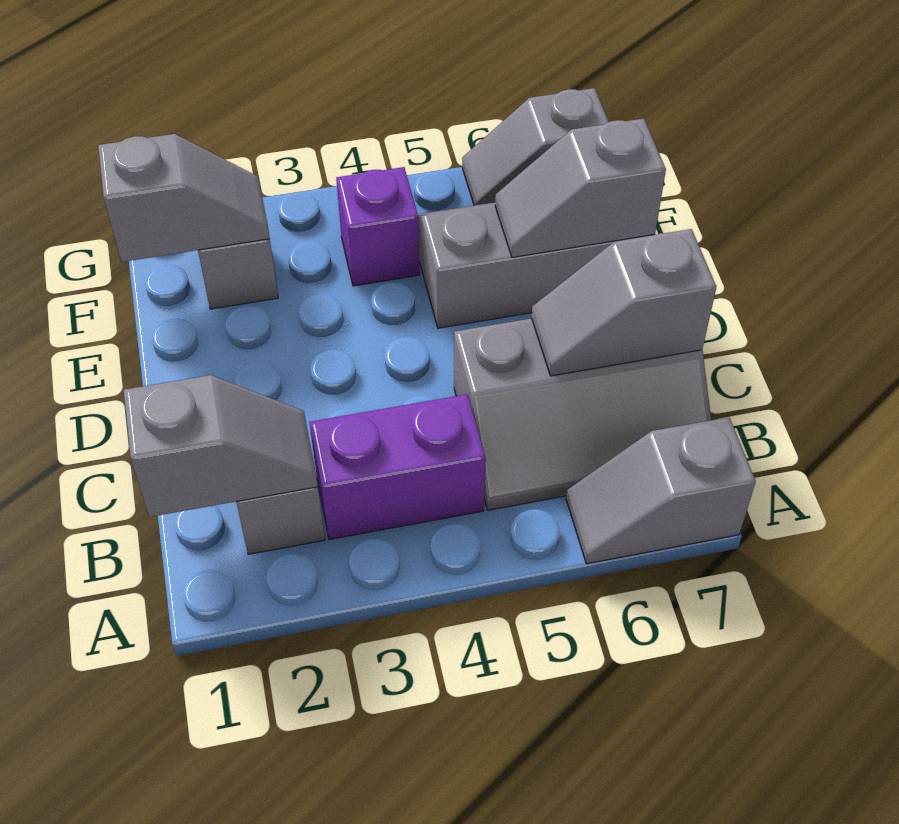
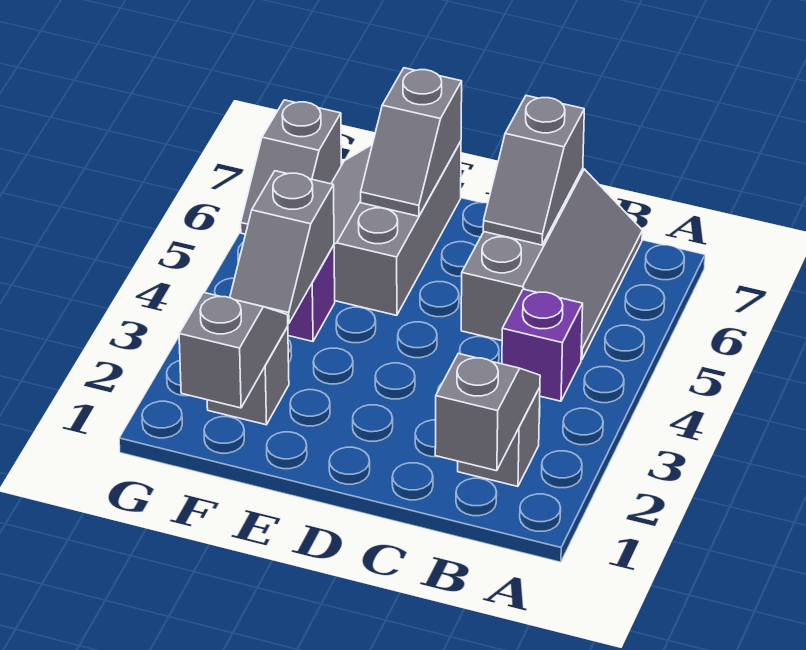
grey 1x2 slope [566,417,756,564] -> grey 1x2 slope moved to [230,171,334,324]
purple 1x2 brick [309,394,486,540] -> purple 1x1 brick [502,289,583,401]

